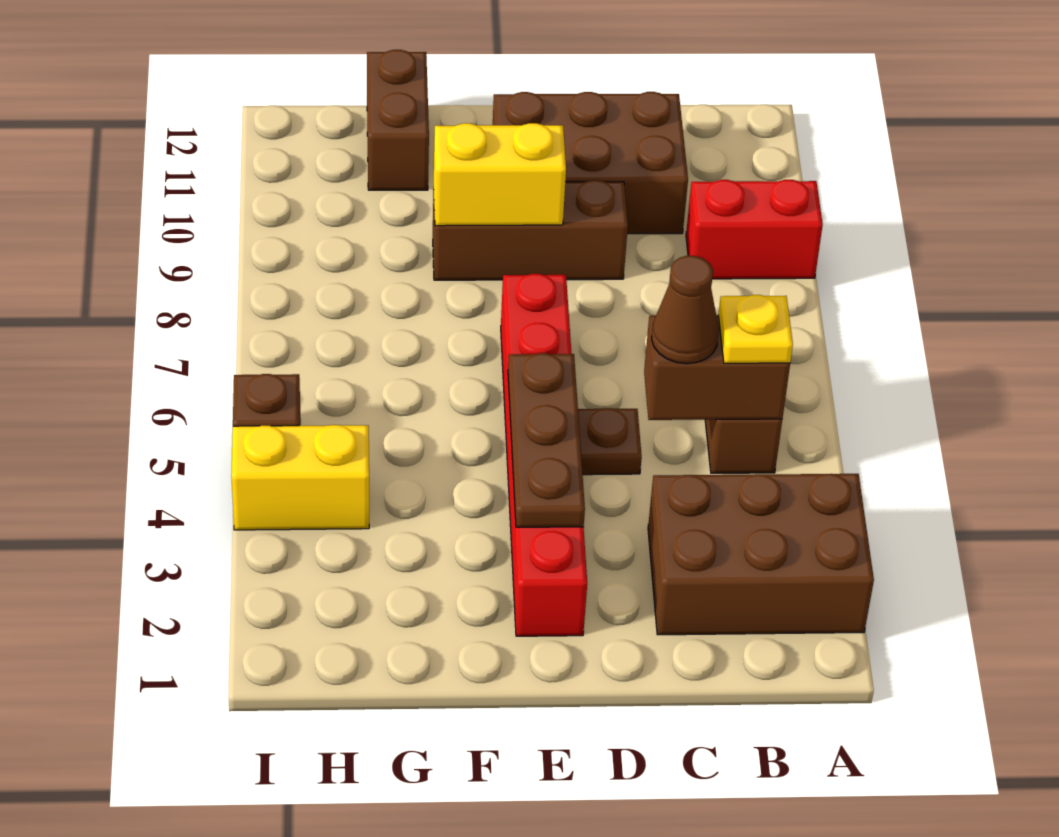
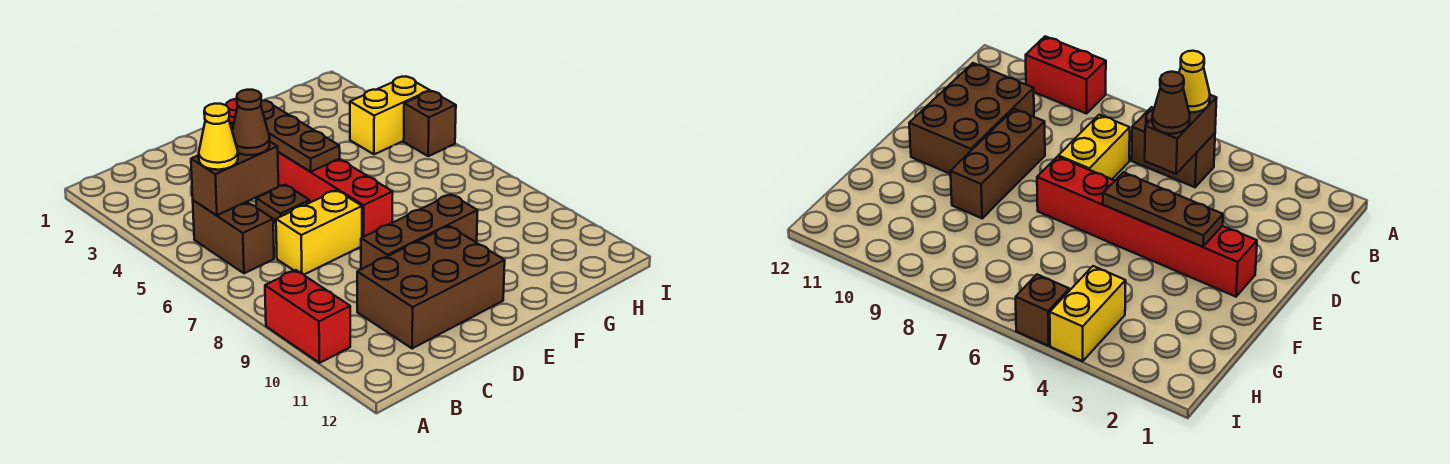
brown 2x3 brick [648,474,874,635] -> none
red 1x2 brick [686,180,823,279] -> red 1x2 brick turned to [265,270,350,363]
yellow 1x1 plate [718,295,793,363] -> yellow 1x1 cone [199,104,238,170]
yellow 1x2 brick [434,123,566,226] -> yellow 1x2 brick moved to [276,190,362,274]
brown 1x2 brick [367,50,429,190] -> none

